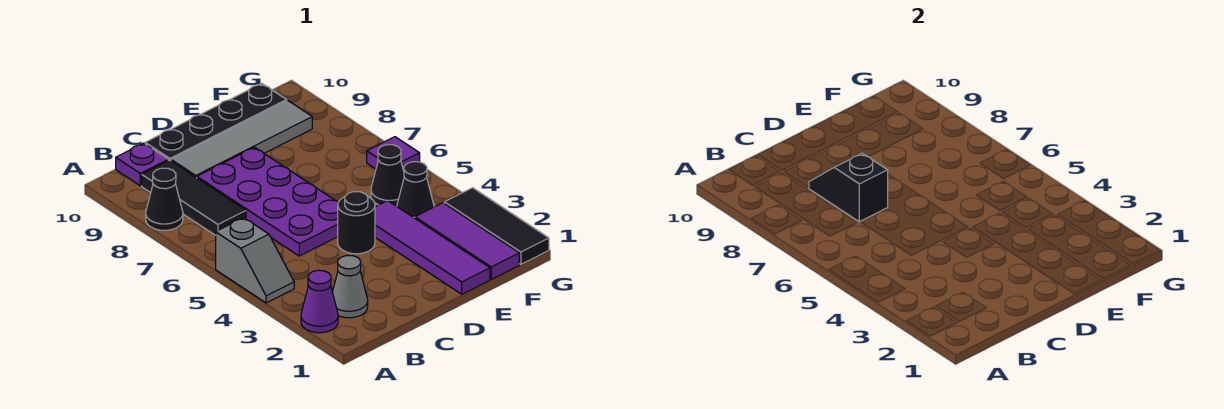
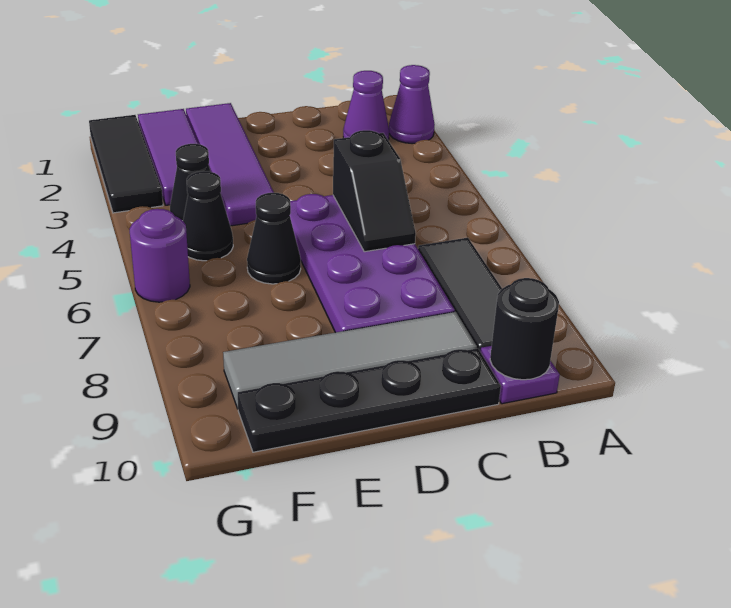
grey 1x2 slope [216,218,294,303] -> none
black 1x1 cone [146,168,183,230] -> black 1x1 cone moved to [247,193,301,284]
grey 1x1 cone [333,256,368,318] -> purple 1x1 cone [343,71,389,140]
black 1x2 slope [809,153,888,222] -> black 1x2 slope moved to [333,130,416,252]
black 1x1 round brick [338,192,375,254] -> black 1x1 round brick moved to [490,278,559,380]
purple 1x1 tile [367,137,420,171] -> purple 1x1 round brick [130,209,190,302]

